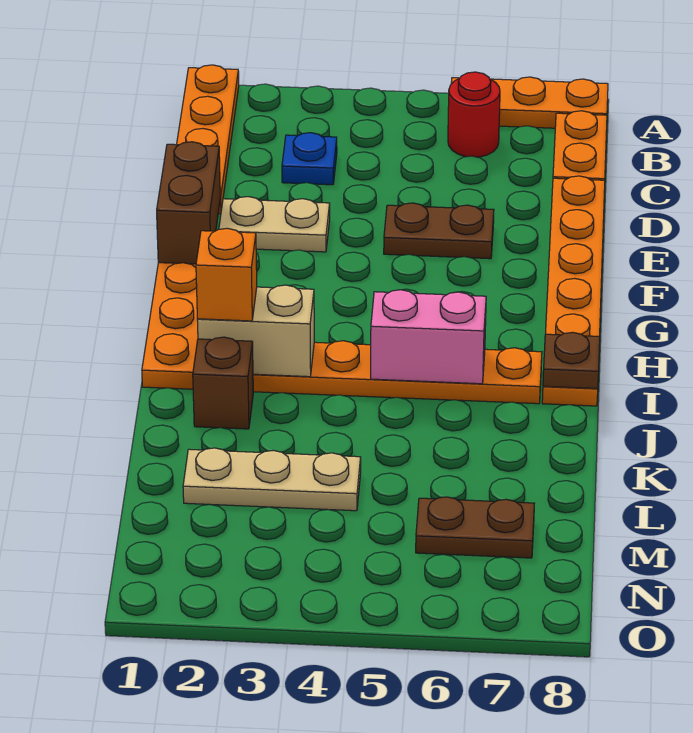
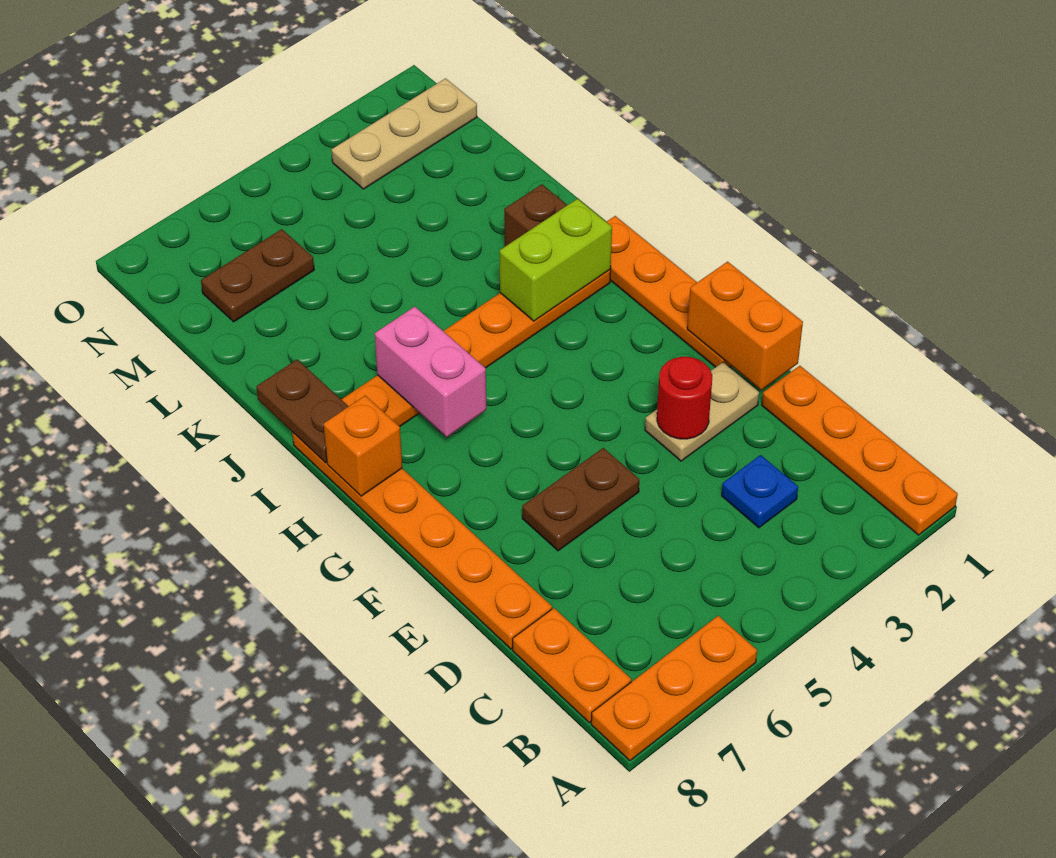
red 1x1 round brick [448,72,500,157] -> red 1x1 round brick moved to [657,357,712,439]
brown 1x2 brick [157,142,220,264] -> orange 1x2 brick [687,262,803,390]
tan 1x2 brick [197,285,314,377] -> lime 1x2 brick [500,199,612,321]
orange 1x1 brick [196,228,257,321] -> orange 1x1 brick moved to [324,396,402,496]
pink 1x2 brick [371,290,486,384] -> pink 1x2 brick turned to [375,307,486,437]
brown 1x1 plate [543,332,600,389] -> brown 1x2 plate [256,359,349,463]
tan 1x3 plate [183,448,361,511] -> tan 1x3 plate moved to [332,78,477,189]

